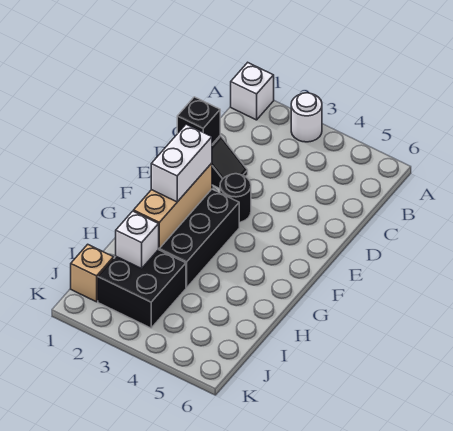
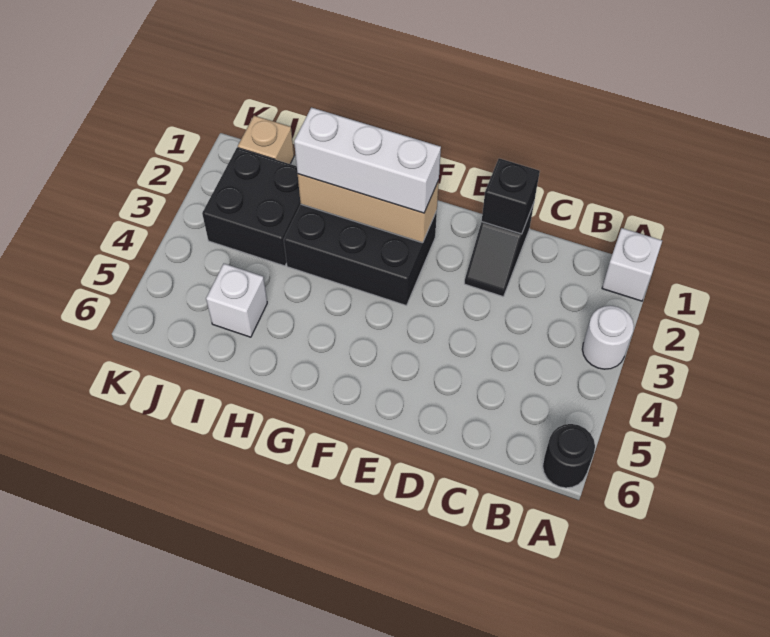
black 1x1 round brick [220,174,251,222] -> black 1x1 round brick moved to [543,424,595,488]
white 1x2 brick [151,124,212,202] -> white 1x3 brick [294,107,441,213]
white 1x1 brick [116,211,159,268] -> white 1x1 brick moved to [206,264,267,337]

